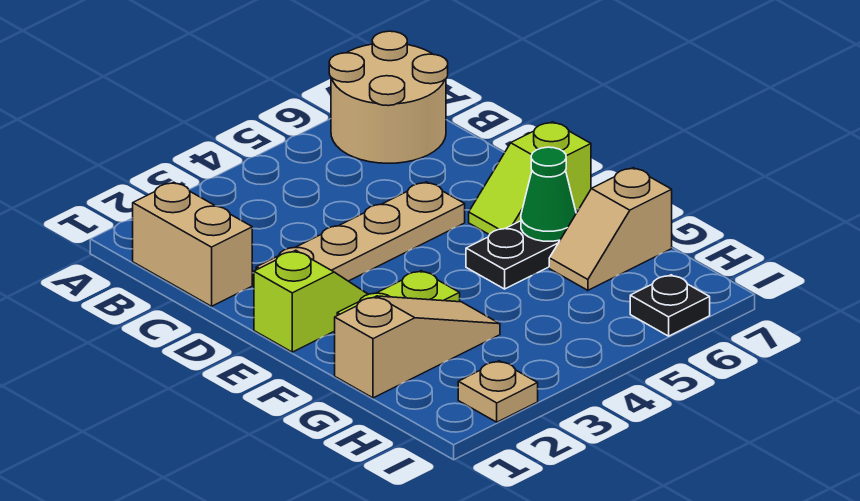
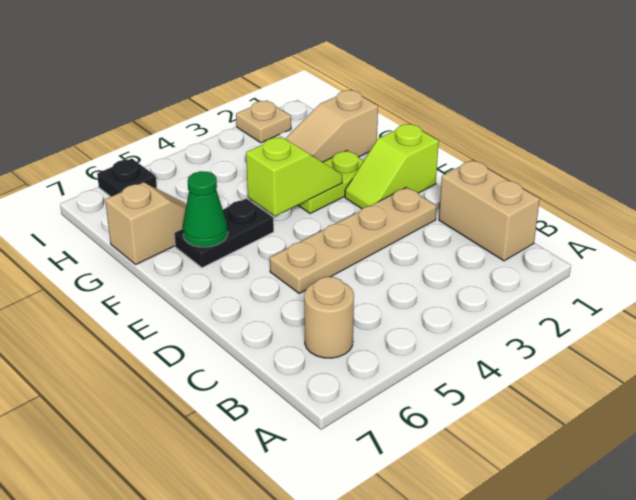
tan 2x2 round brick [329,31,448,163] -> tan 1x1 round brick [304,277,354,358]
lime 1x2 slope [469,122,591,235] -> lime 1x2 slope moved to [246,137,342,216]

